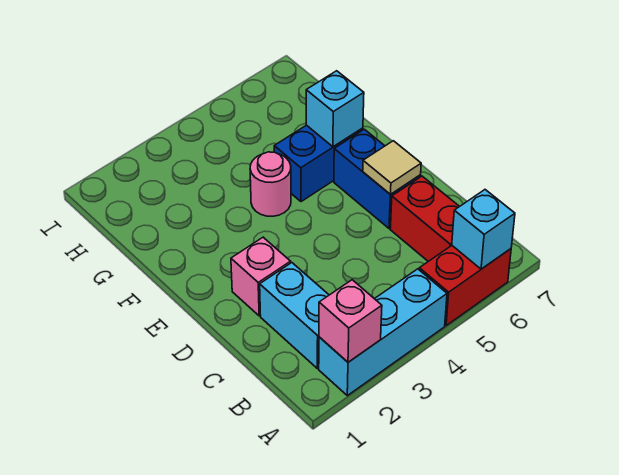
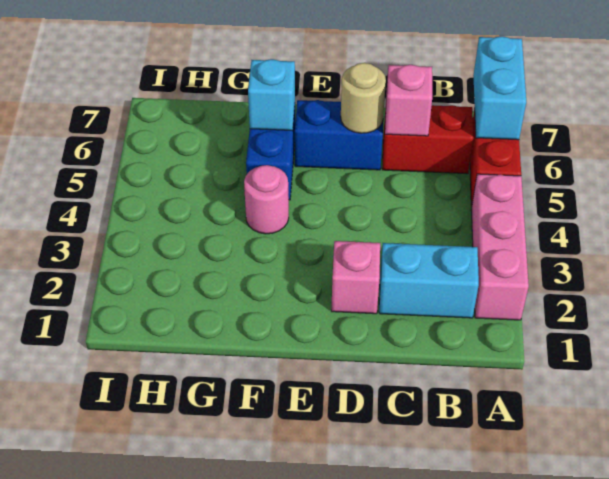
cyan 1x3 brick [319,269,447,396] -> pink 1x3 brick [471,174,529,320]
pink 1x1 brick [319,280,382,362] -> pink 1x1 brick moved to [385,65,432,136]
cyan 1x1 brick [452,190,515,269] -> cyan 1x2 brick [473,36,526,140]
tan 1x1 tile [363,141,421,194] -> tan 1x1 round brick [341,63,386,133]

